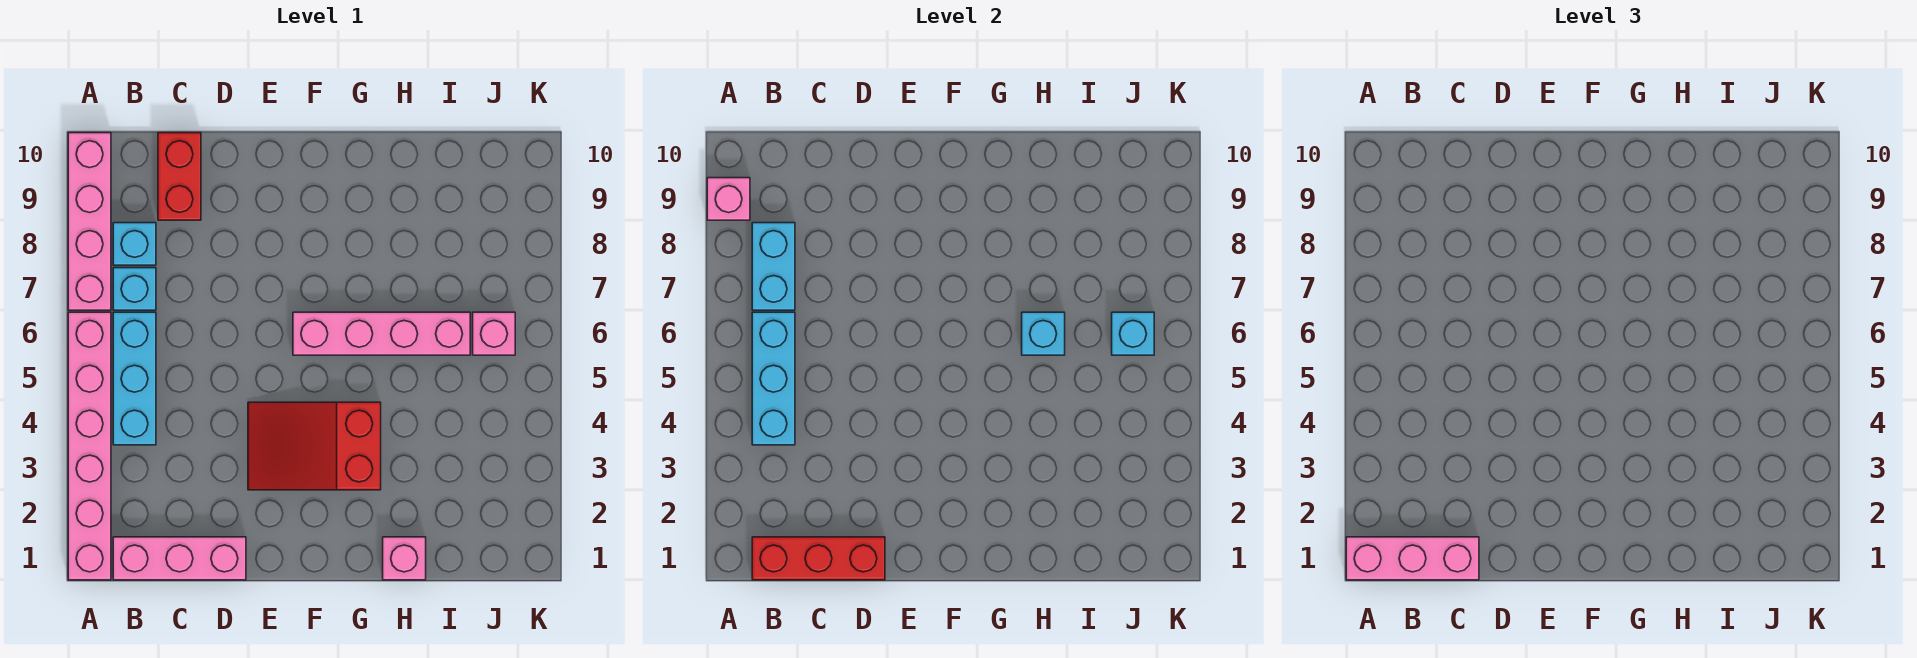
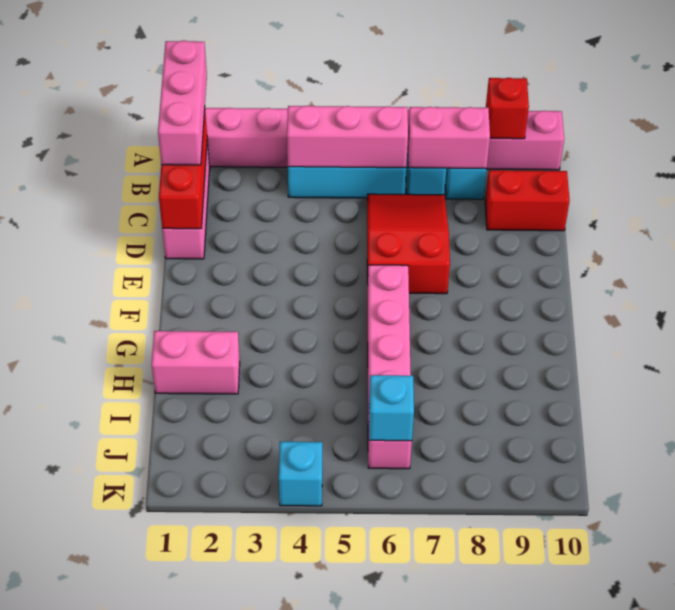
pink 1x1 brick [707,178,750,220] -> red 1x1 brick [486,78,529,139]
cyan 1x3 brick [752,312,795,445] -> pink 1x3 brick [287,106,408,168]
cyan 1x2 brick [752,223,795,310] -> pink 1x2 brick [408,107,490,169]
red 2x3 slope [248,402,381,490] -> red 2x3 slope moved to [367,194,450,294]
pink 1x1 brick [383,537,426,580] -> pink 1x2 brick [152,331,240,394]
cyan 1x1 brick [1022,312,1065,355] -> cyan 1x1 brick moved to [279,442,322,506]

